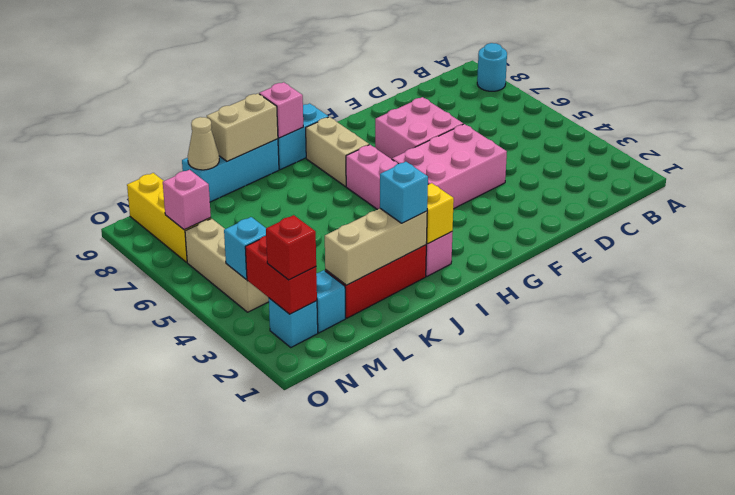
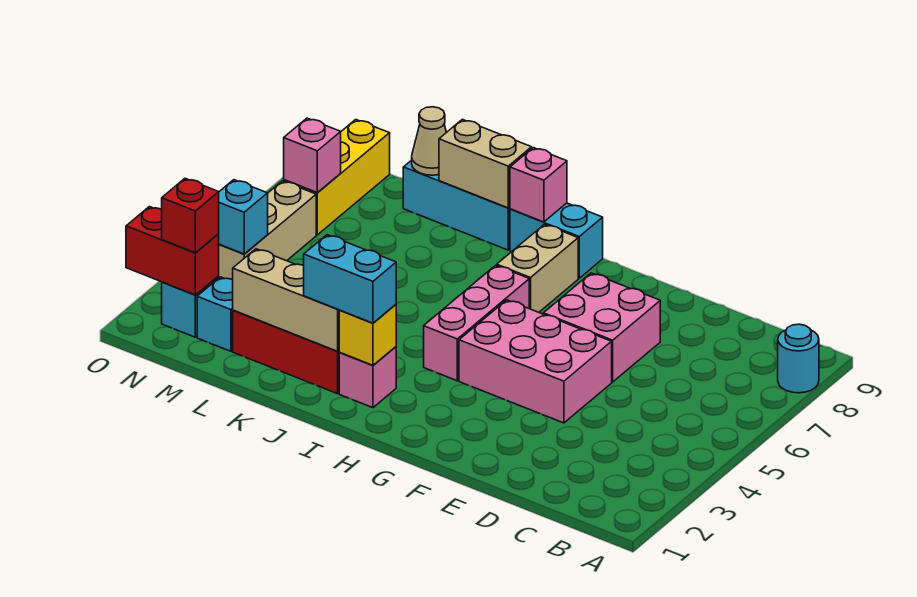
cyan 1x1 brick [380,162,428,223] -> cyan 1x2 brick [304,235,396,323]
red 1x2 brick [245,236,317,314] -> red 1x2 brick turned to [126,207,219,295]

